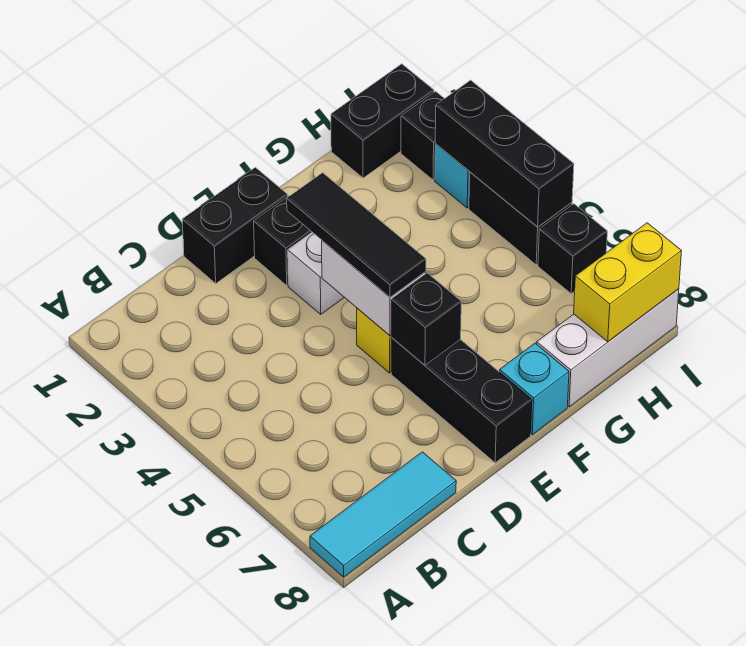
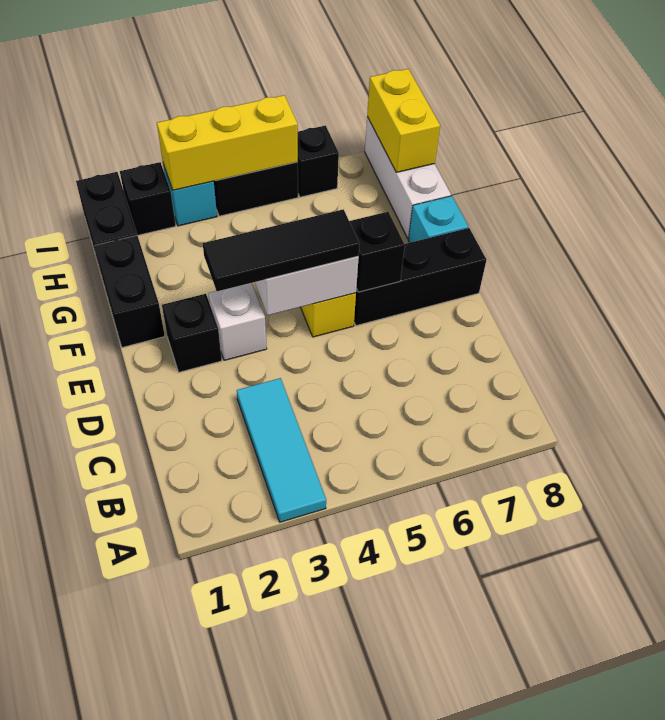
cyan 1x3 tile [310,452,456,577] -> cyan 1x3 tile moved to [237,378,326,522]
black 1x2 brick [182,167,288,283] -> black 1x2 brick moved to [94,235,165,347]
black 1x3 brick [435,80,574,227] -> yellow 1x3 brick [157,95,298,190]

